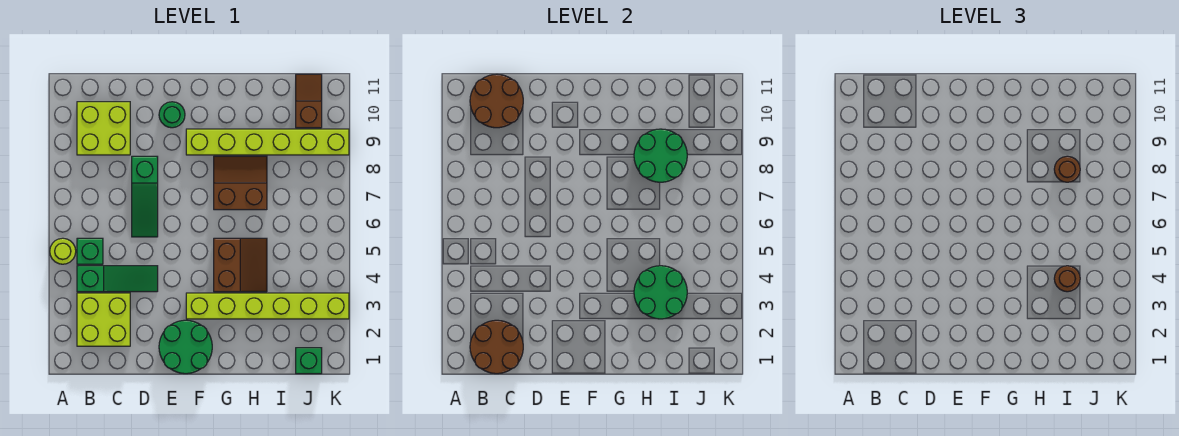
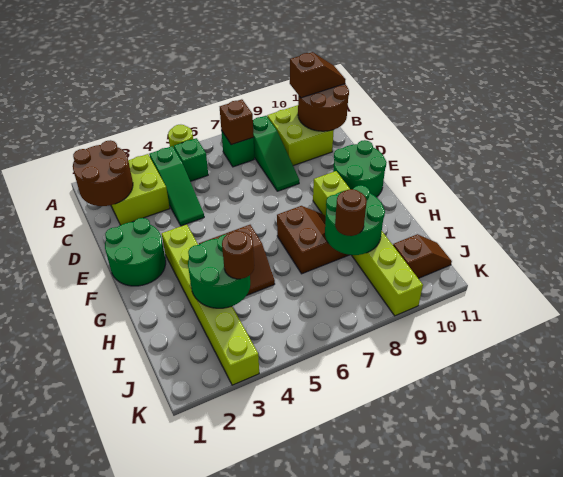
none -> brown 1x1 brick [220,99,254,145]
none -> brown 1x2 slope [290,52,346,98]
green 1x3 slope [132,156,158,237] -> green 1x3 slope turned to [253,116,299,191]
green 1x1 round brick [159,102,185,128] -> green 2x2 round brick [333,140,387,197]
green 1x1 brick [296,348,322,374] -> green 1x1 brick moved to [221,130,254,167]

